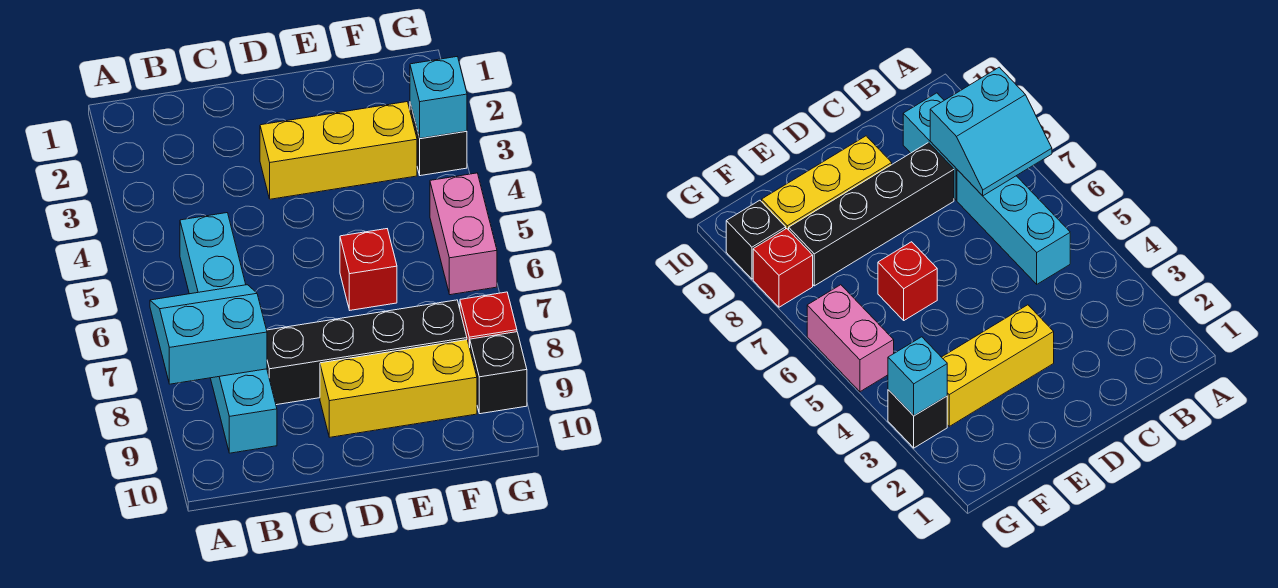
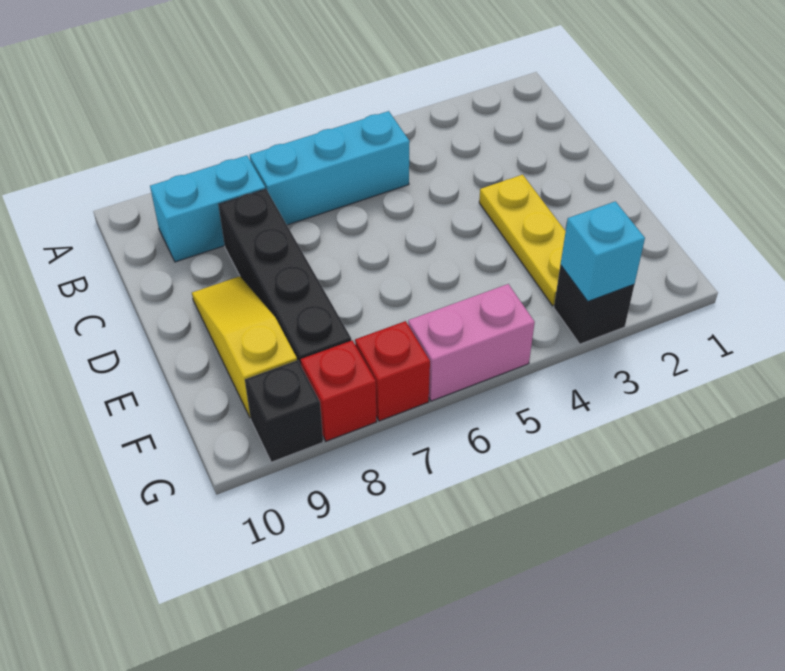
cyan 2x2 slope [150,285,267,384] -> none
yellow 1x3 brick [260,102,417,199] -> yellow 1x3 plate [479,175,566,306]
yellow 1x3 brick [320,340,477,437] -> yellow 1x3 slope [192,276,297,418]
red 1x1 brick [340,229,397,310] -> red 1x1 brick moved to [355,321,430,421]

